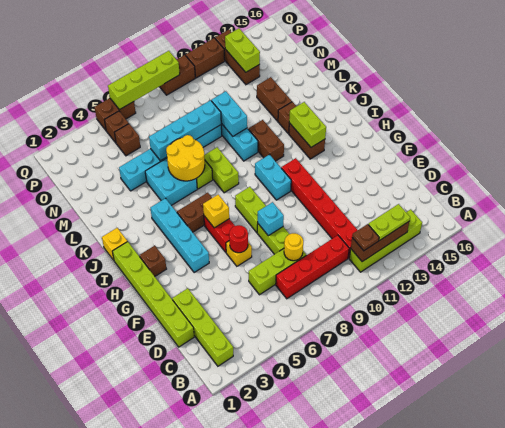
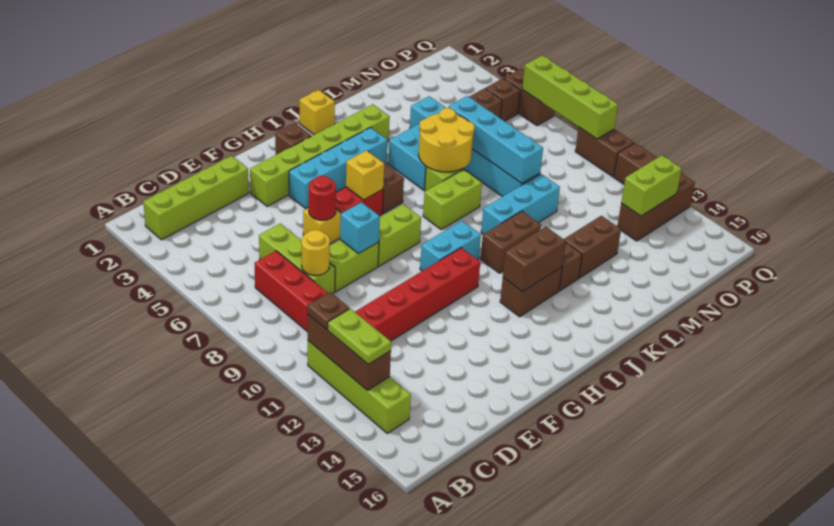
lime 1x6 brick [112,242,194,347] -> lime 1x6 brick moved to [250,104,390,206]
lime 1x2 brick [289,102,326,147] -> brown 1x2 brick [503,227,566,292]
cyan 1x2 brick [211,91,247,136] -> none

